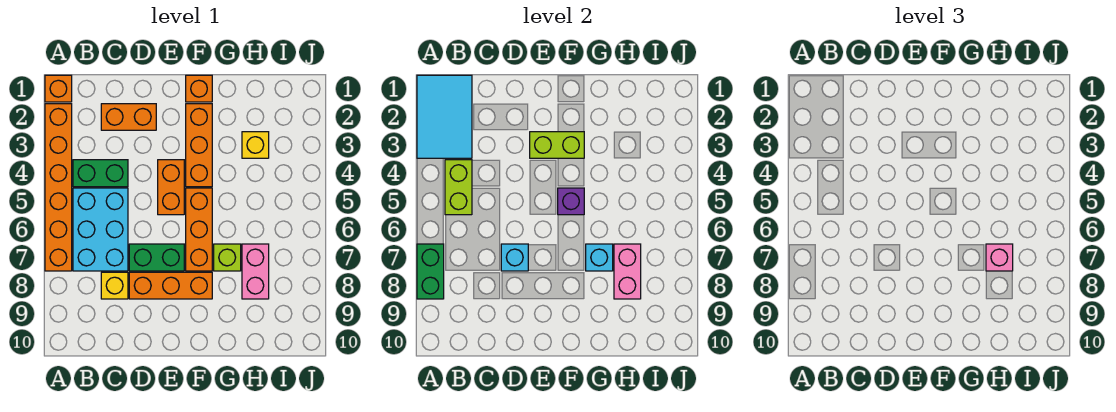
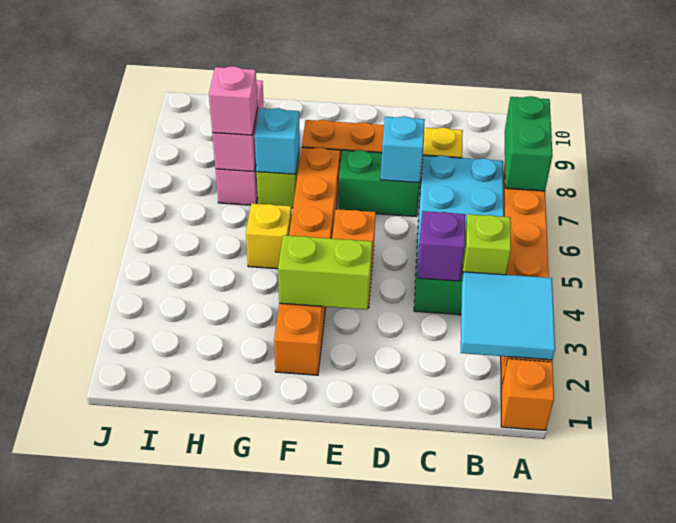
cyan 2x3 tile [417,75,472,158] -> cyan 2x2 tile [461,272,555,360]
lime 1x2 brick [445,160,472,215] -> lime 1x1 brick [462,214,511,278]
orange 1x2 brick [101,104,156,130] -> none
orange 1x1 brick [186,75,212,102] -> none
purple 1x1 brick [558,188,584,215] -> purple 1x1 brick moved to [417,211,465,281]
yellow 1x1 brick [242,132,269,158] -> yellow 1x1 brick moved to [246,203,291,269]

